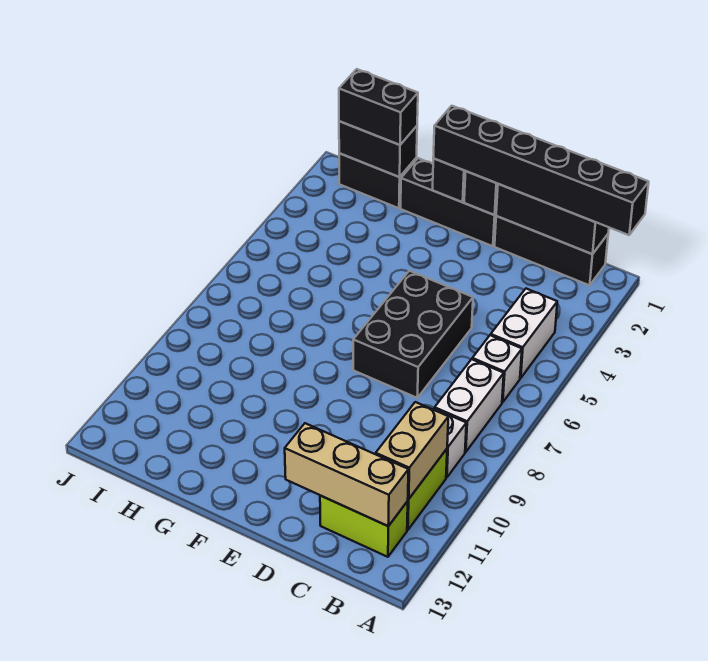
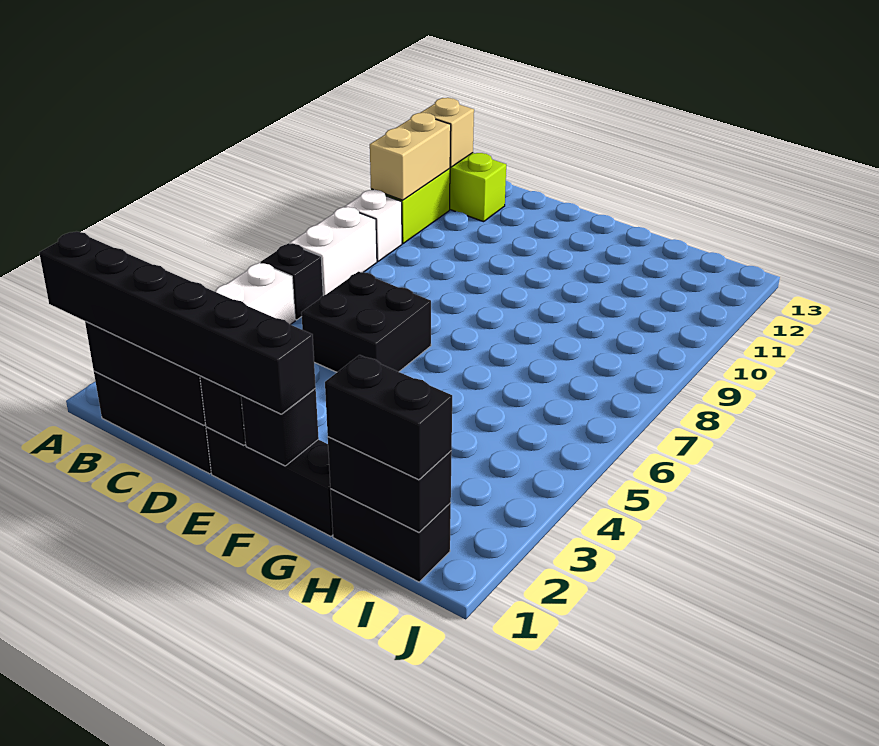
white 1x1 brick [472,335,522,402] -> black 1x1 brick [261,243,323,320]
tan 1x3 brick [285,423,408,526] -> tan 1x1 brick [421,98,474,167]
black 2x3 brick [353,271,473,398] -> black 2x2 brick [301,272,431,372]

